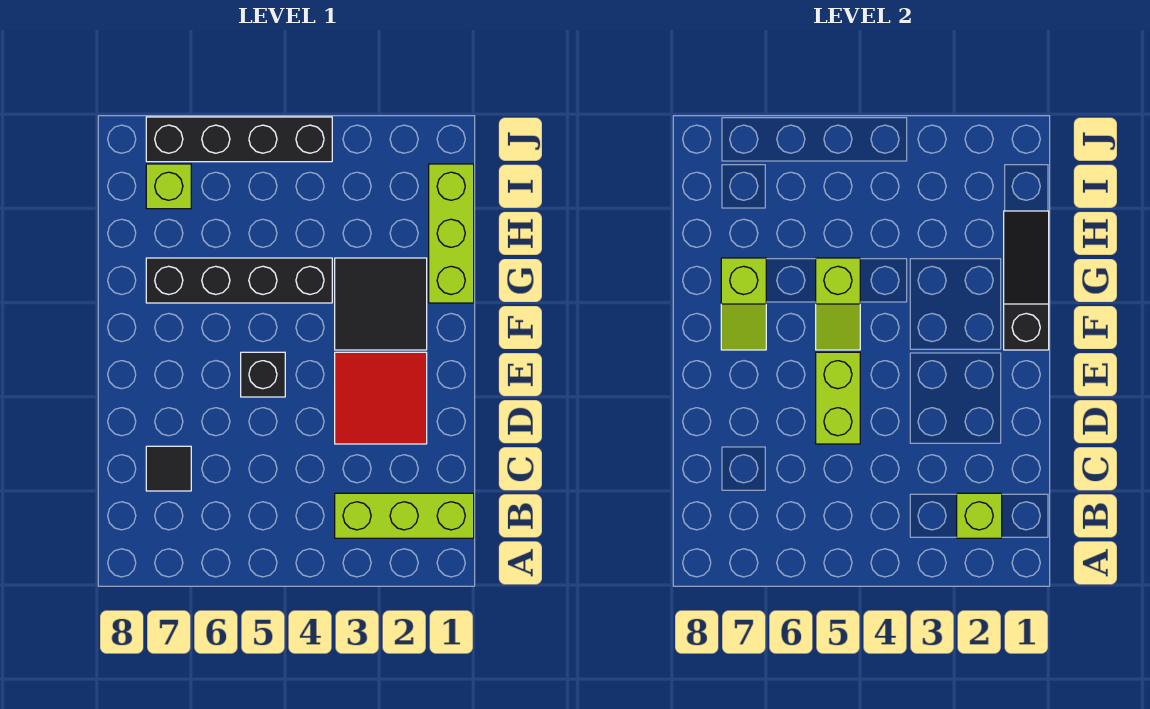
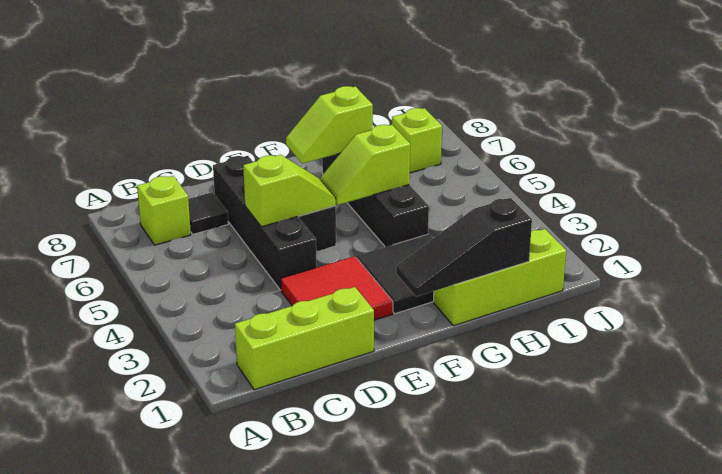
lime 1x3 brick [335,493,474,538] -> lime 1x3 brick turned to [235,287,374,390]
lime 1x1 brick [957,493,1002,538] -> lime 1x1 brick moved to [137,176,191,245]
lime 1x2 brick [816,352,860,444] -> lime 1x2 slope [243,155,336,227]
black 1x3 slope [1004,211,1049,350] -> black 1x3 slope turned to [396,198,532,297]
black 1x4 brick [146,117,332,162] -> black 1x4 brick moved to [213,156,317,290]

